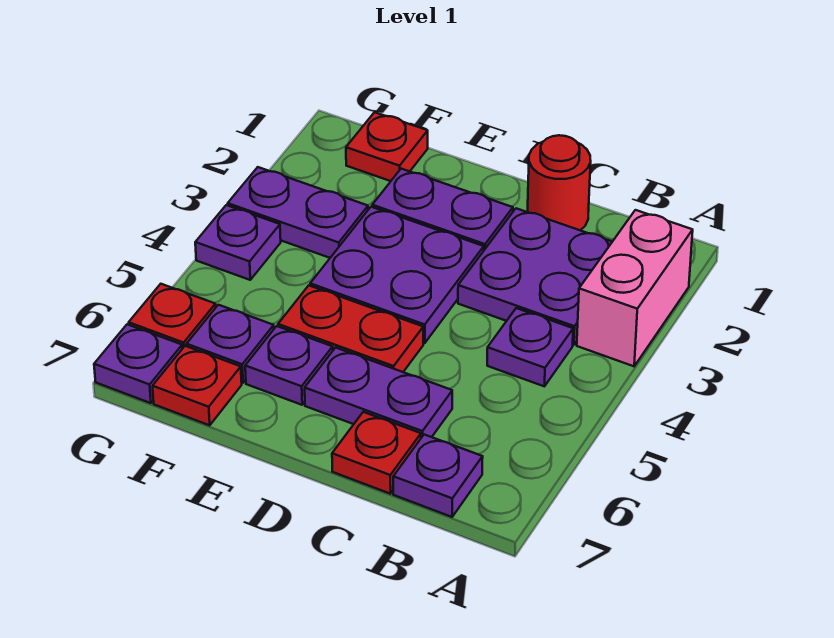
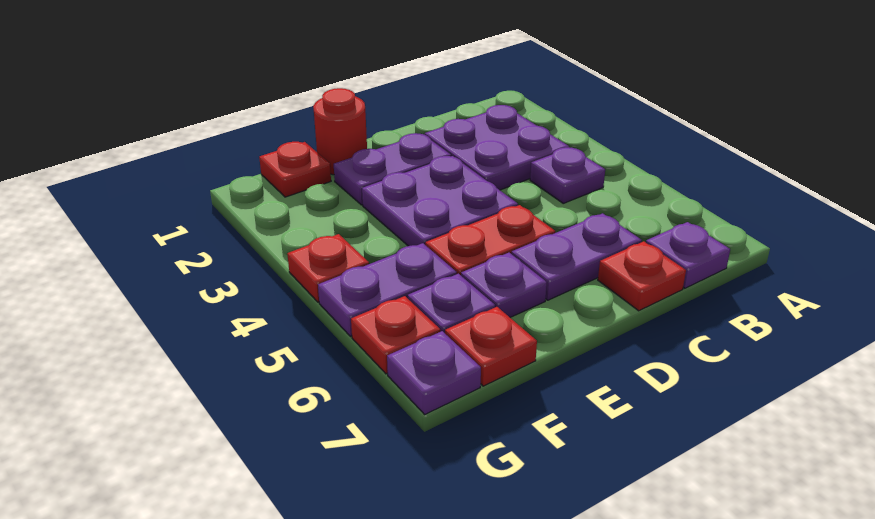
pink 1x2 brick [577,210,693,366] -> none
red 1x1 round brick [528,135,591,230] -> red 1x1 round brick moved to [313,88,367,175]
purple 1x2 plate [228,167,368,258] -> purple 1x2 plate moved to [318,243,457,337]
purple 1x1 plate [195,205,281,280] -> red 1x1 plate [287,234,369,302]

